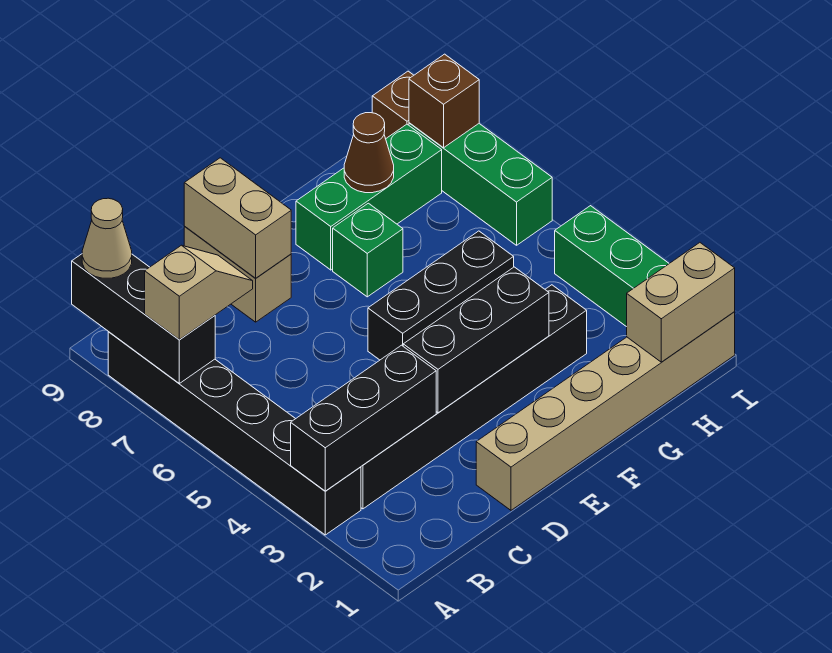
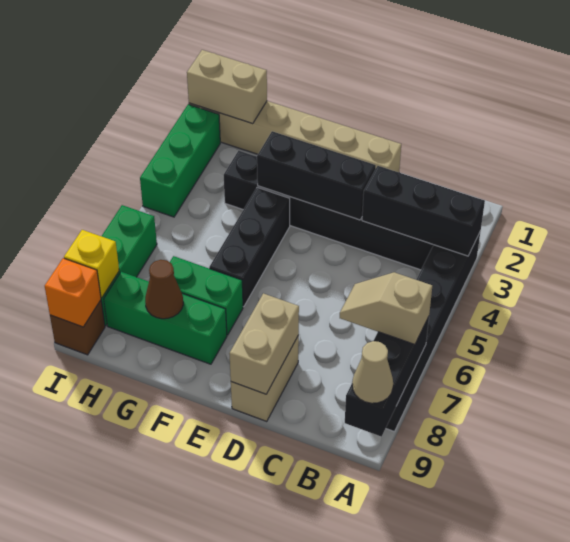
black 1x3 brick [368,231,514,360] -> black 1x3 brick turned to [209,187,290,307]
green 1x1 brick [333,203,403,297] -> green 1x2 brick [170,256,243,335]
brown 1x1 brick [409,54,479,148] -> yellow 1x1 brick [64,230,119,298]
none -> orange 1x1 brick [45,258,101,327]

